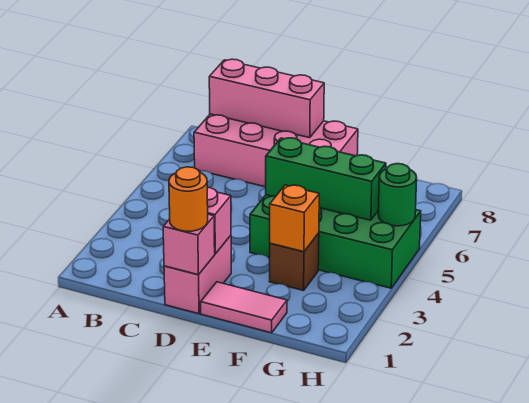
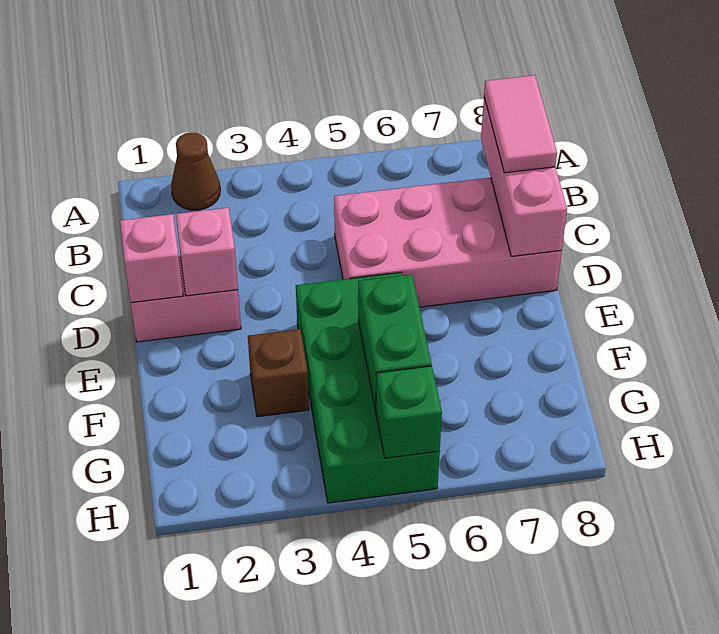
none -> brown 1x1 cone [171,132,220,210]
pink 2x4 brick [194,114,358,187] -> pink 2x4 brick turned to [334,178,562,307]
orange 1x1 round brick [169,167,208,231] -> none
pink 1x2 tile [201,282,287,333] -> pink 1x2 tile moved to [484,75,557,173]
green 1x3 brick [266,138,386,220] -> green 1x2 brick [358,274,431,410]
orange 1x1 brick [270,185,319,252] -> none
green 1x1 round brick [378,164,417,226] -> green 1x1 brick [376,366,442,458]

